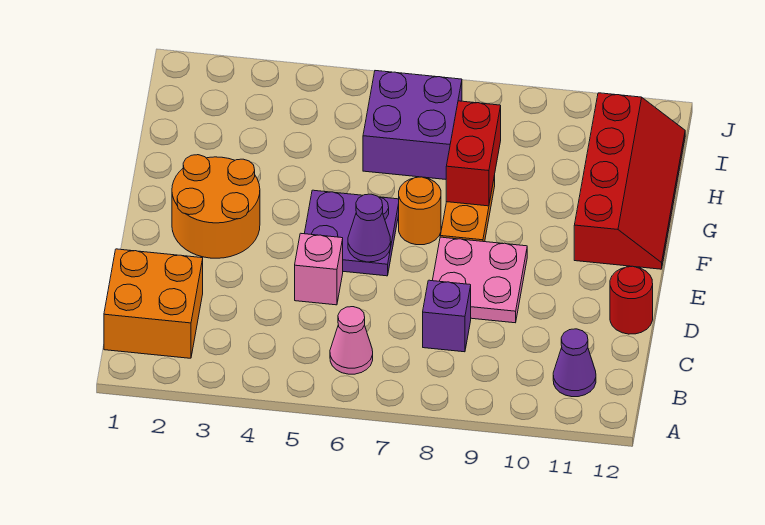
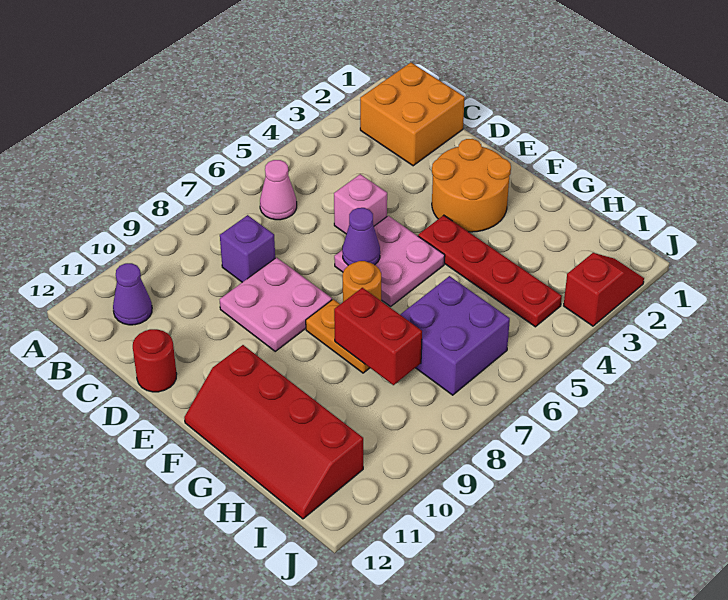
purple 2x2 plate [304,190,399,276] -> pink 2x2 plate [334,216,445,306]
none -> red 1x4 plate [418,215,562,327]
none -> red 1x2 slope [564,253,644,326]

